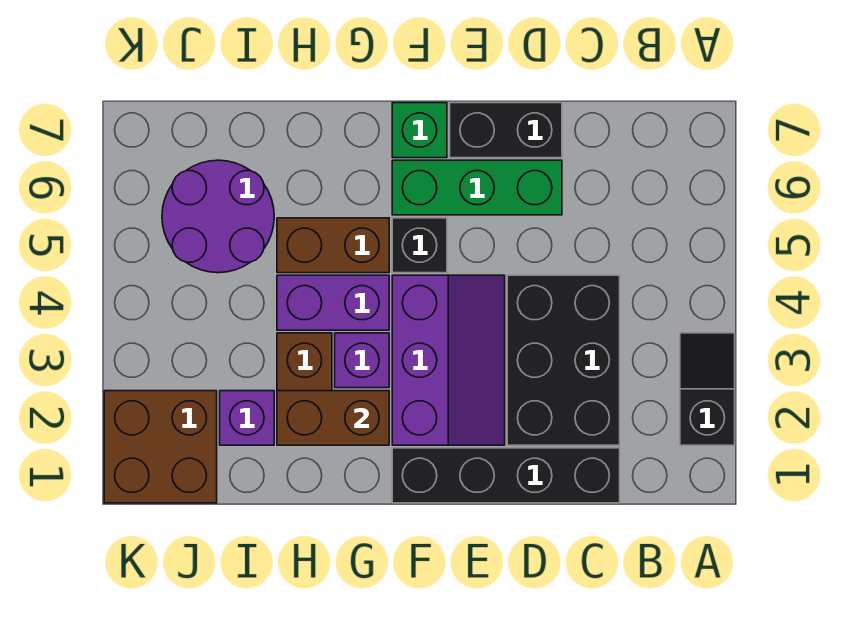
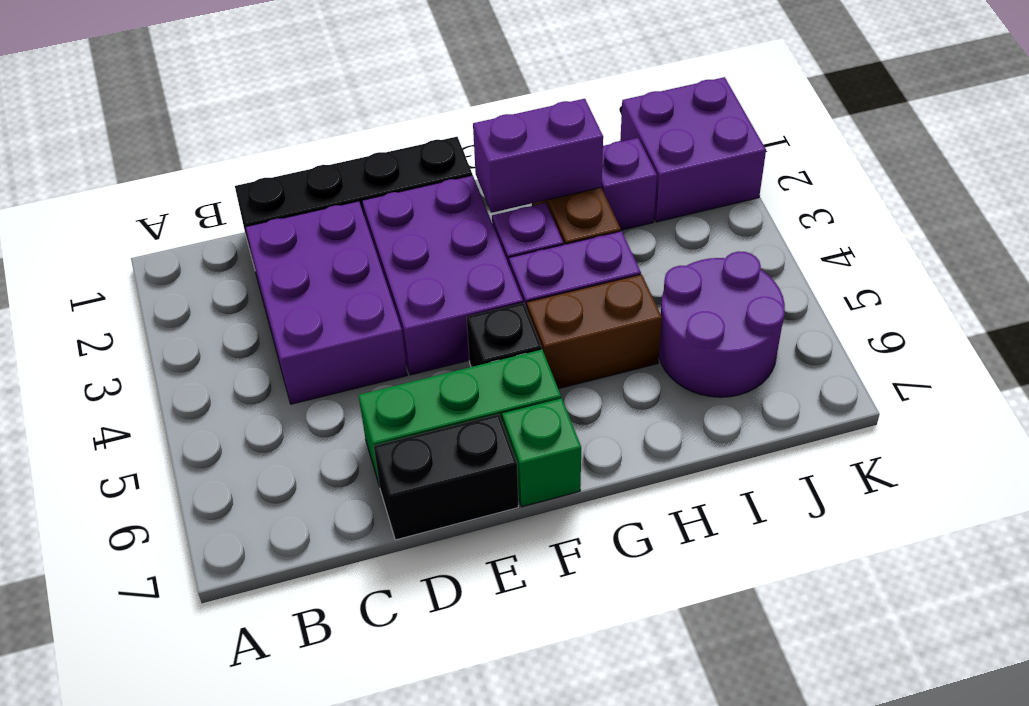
black 1x2 slope [680,333,735,445] -> none
black 2x3 brick [507,275,620,445] -> purple 2x3 brick [246,201,407,404]
purple 2x3 slope [392,275,505,445] -> purple 2x3 brick [362,175,523,375]
brown 1x2 brick [277,391,389,445] -> purple 1x2 brick [473,99,603,213]
brown 2x2 brick [104,391,217,503] -> purple 2x2 brick [620,77,766,222]

